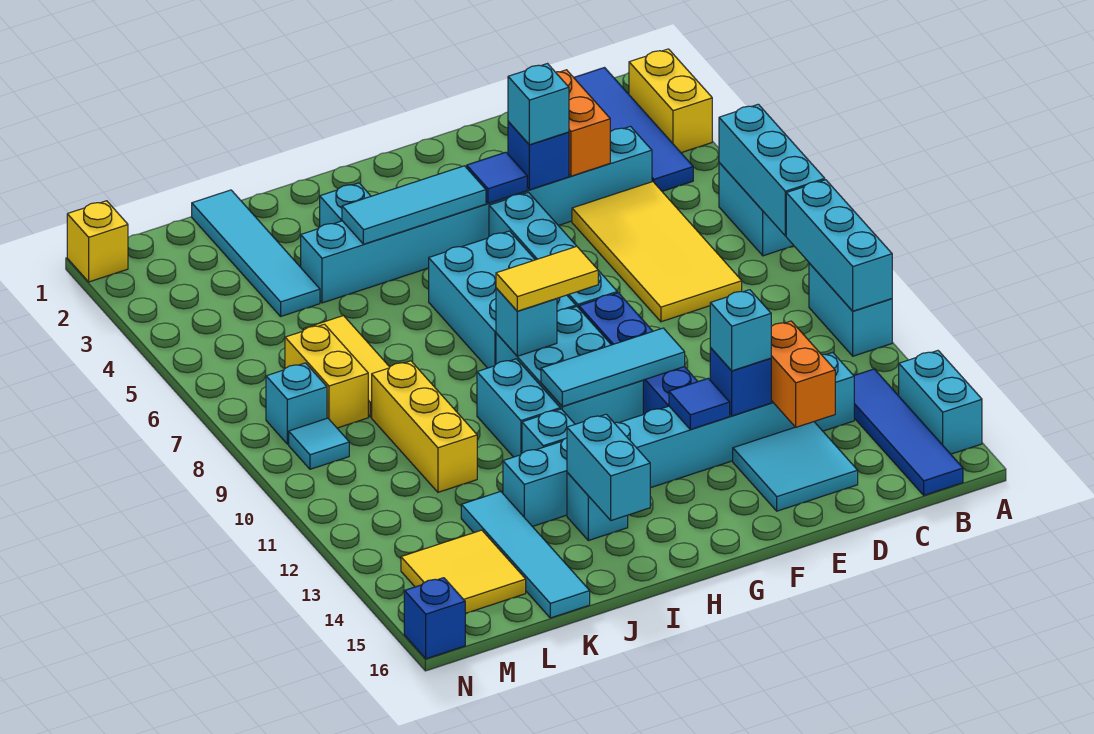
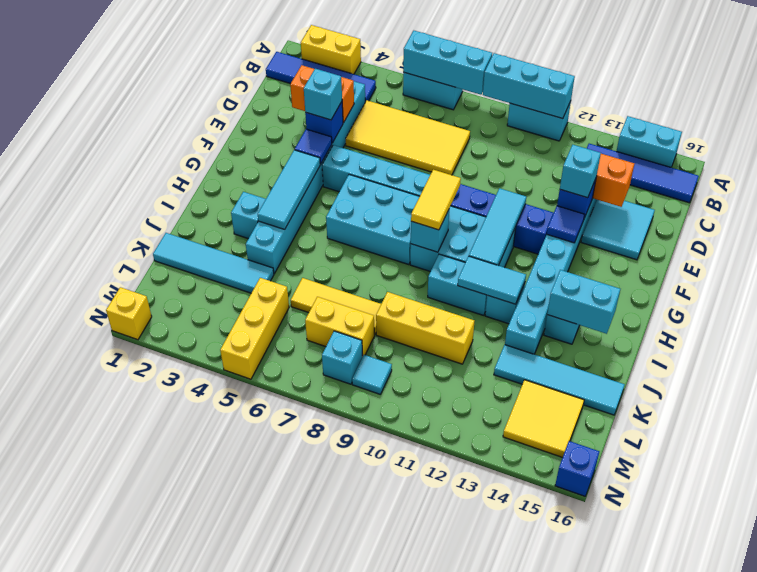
none -> cyan 1x2 tile [458,256,526,304]
none -> yellow 1x3 brick [220,278,289,379]

